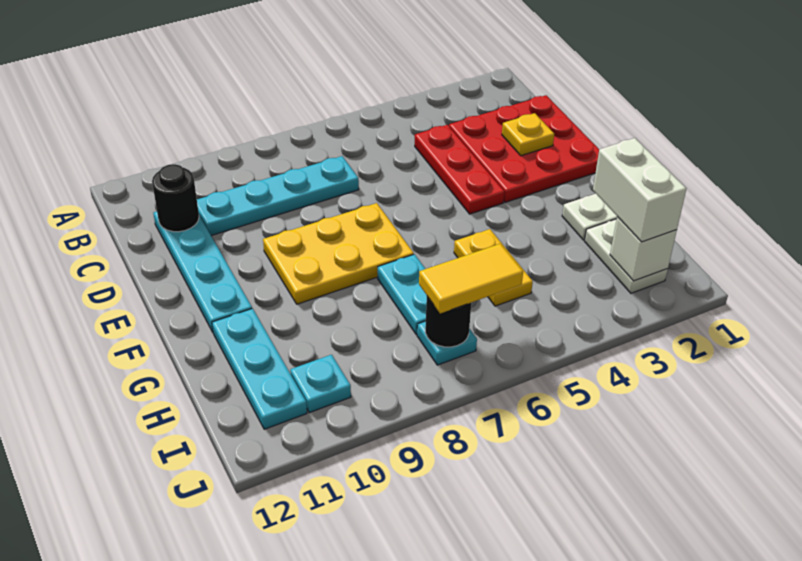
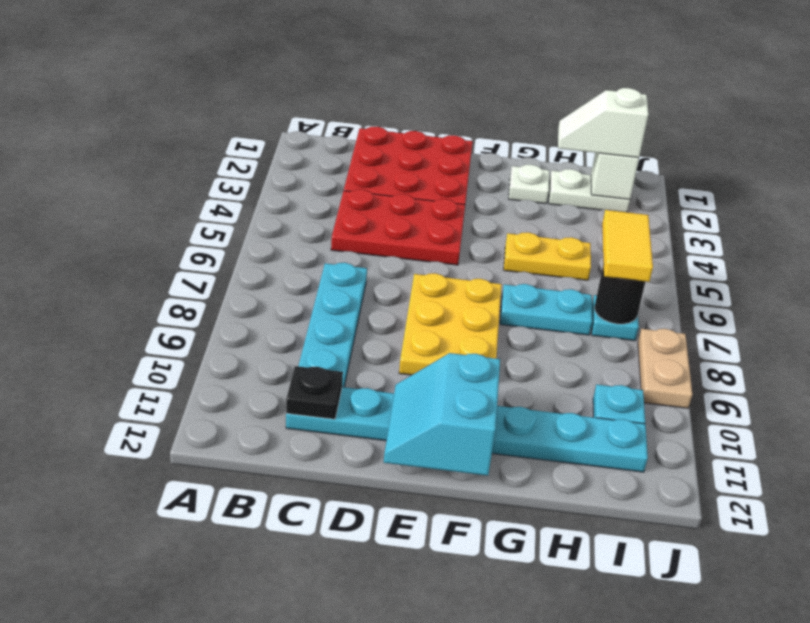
red 1x3 plate [415,125,504,214] -> red 2x3 plate [331,189,465,265]
black 1x1 round brick [152,164,199,232] -> black 1x1 plate [286,366,343,419]
yellow 1x1 plate [502,113,554,156] -> none
none -> cyan 2x2 slope [384,353,500,476]
white 1x2 brick [593,138,686,242] -> white 1x2 slope [558,88,649,158]
none -> tan 1x2 plate [638,329,692,408]

